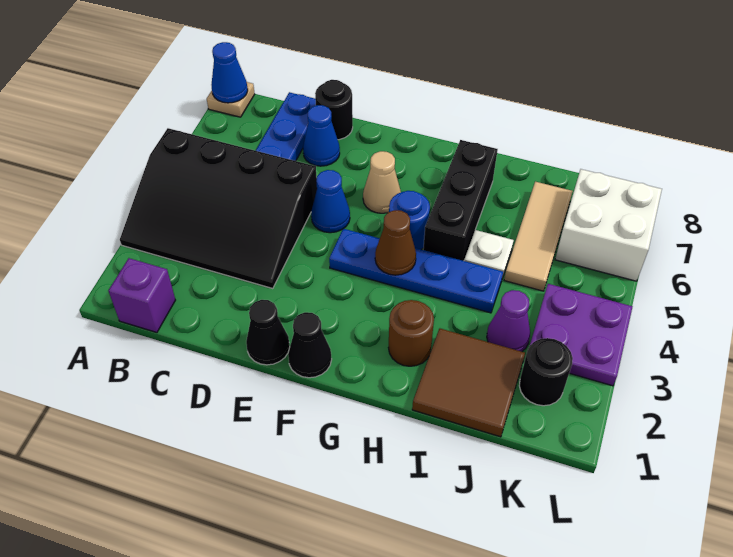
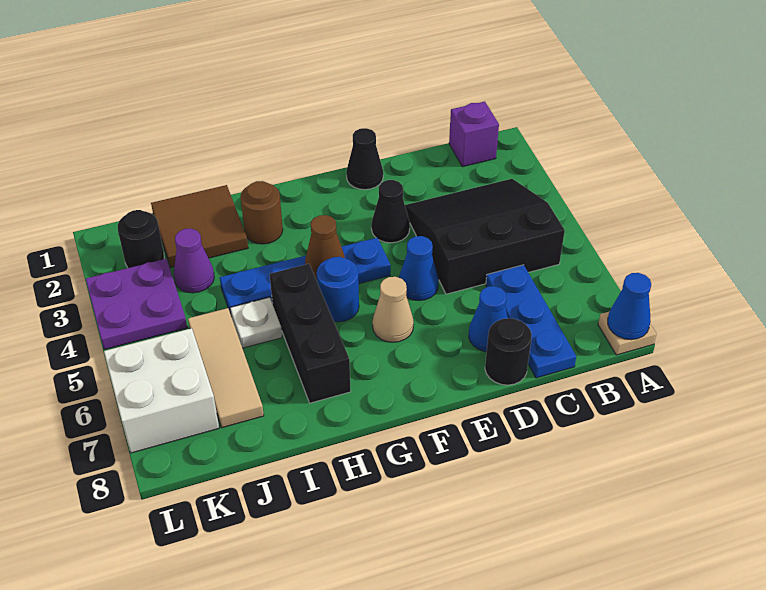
black 3x4 slope [120,128,317,288] -> black 3x3 slope [405,179,565,294]
black 1x1 cone [288,312,332,378] -> black 1x1 cone moved to [371,180,410,243]

